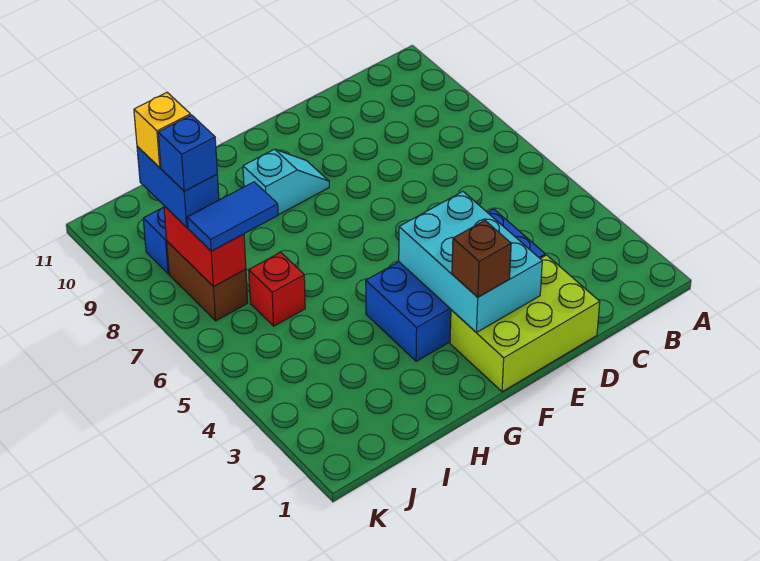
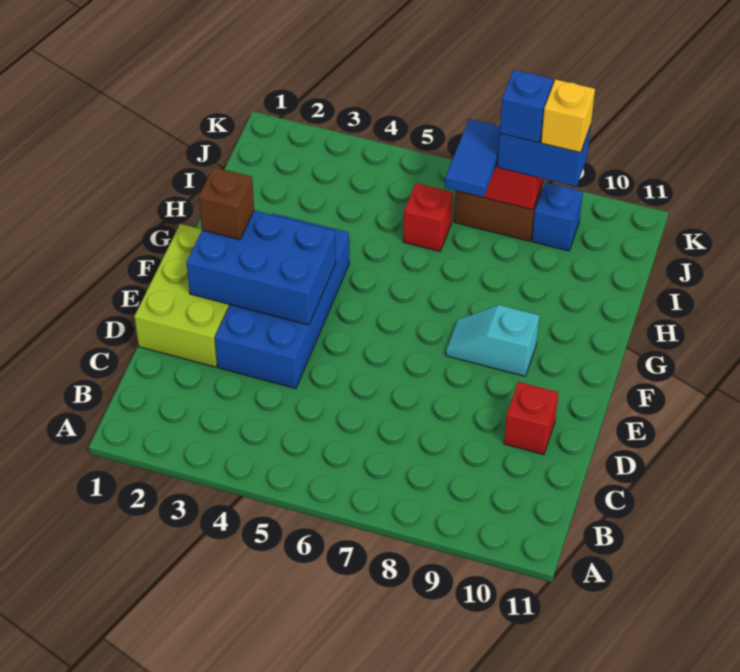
none -> red 1x1 brick [504,382,558,455]
cyan 2x3 brick [399,192,542,333] -> blue 2x3 brick [186,211,336,325]
cyan 1x2 slope [243,149,329,215] -> cyan 1x2 slope turned to [446,305,539,376]

